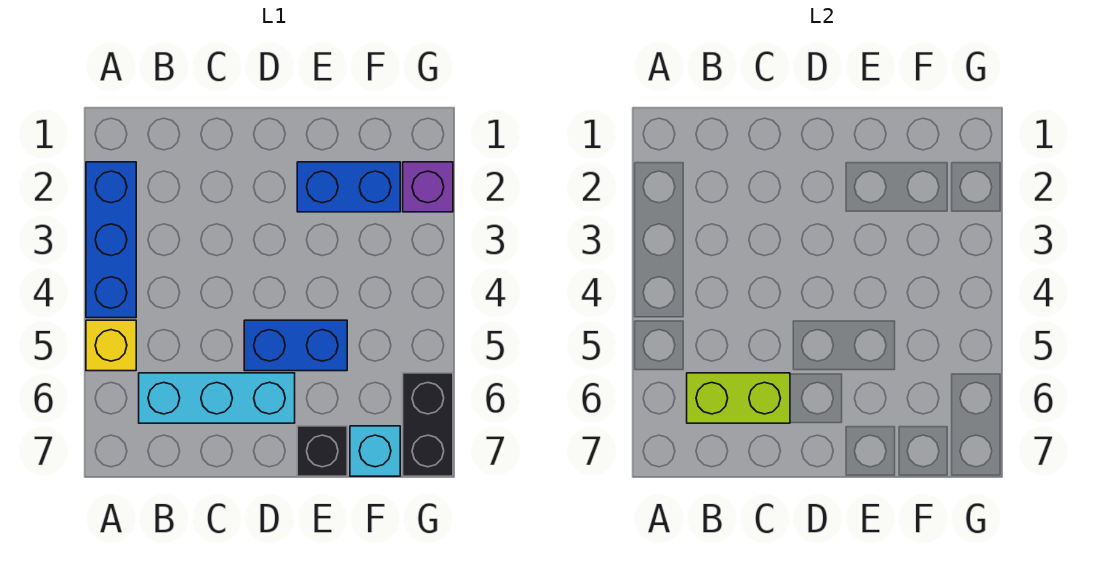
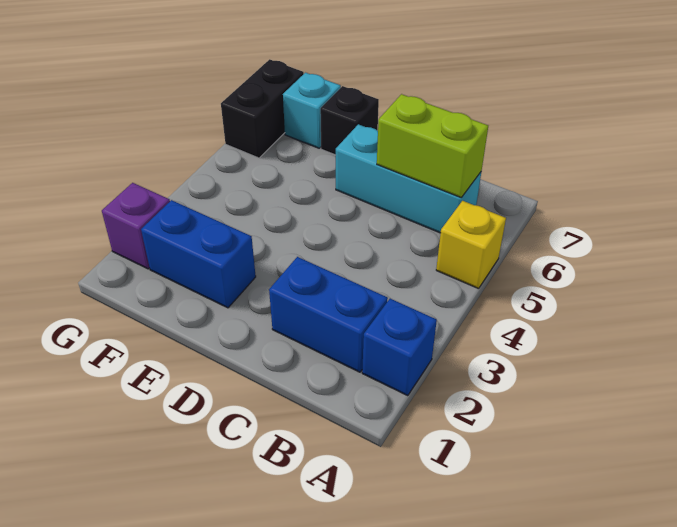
blue 1x3 brick [86,162,136,318] -> blue 1x1 brick [362,299,437,396]
blue 1x2 brick [244,320,347,371] -> blue 1x2 brick moved to [269,257,388,372]

